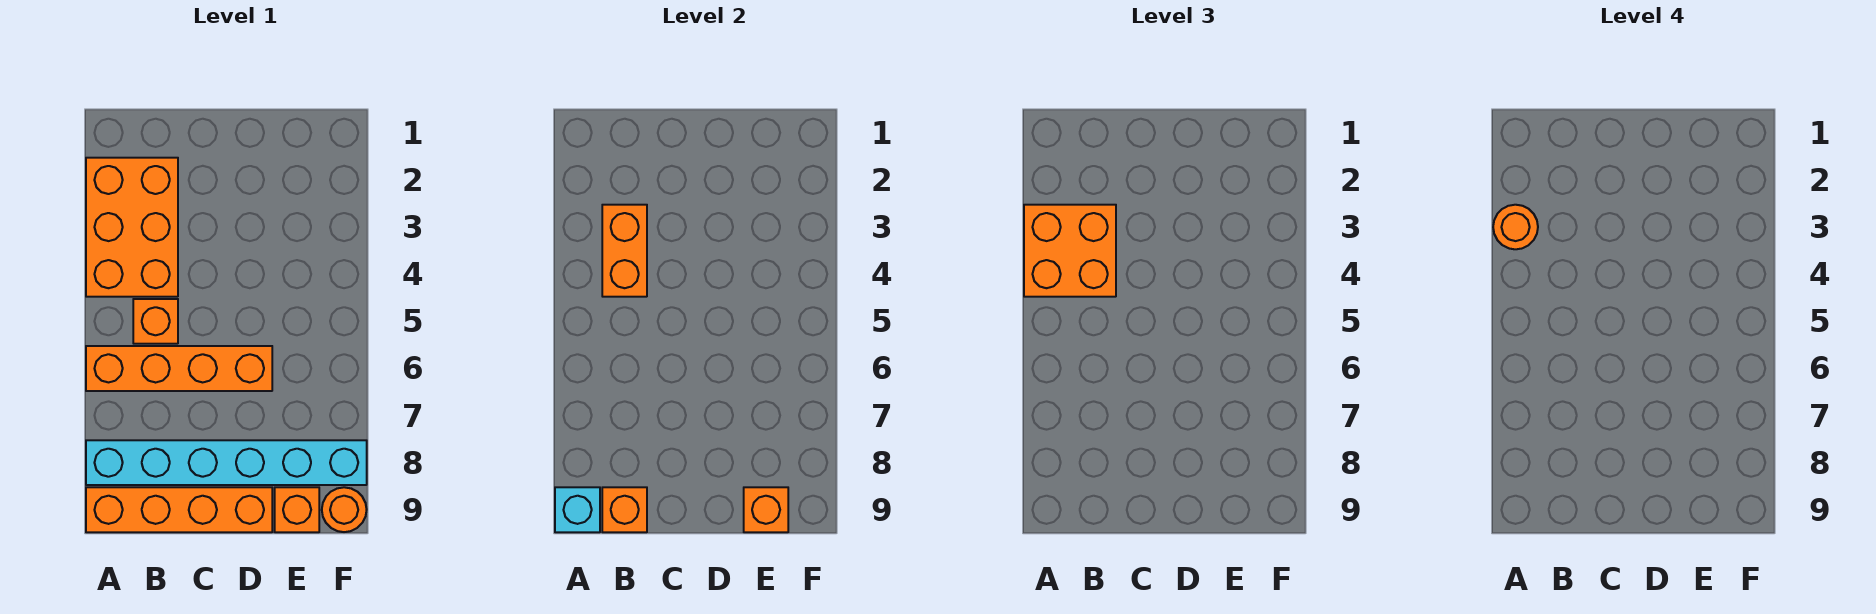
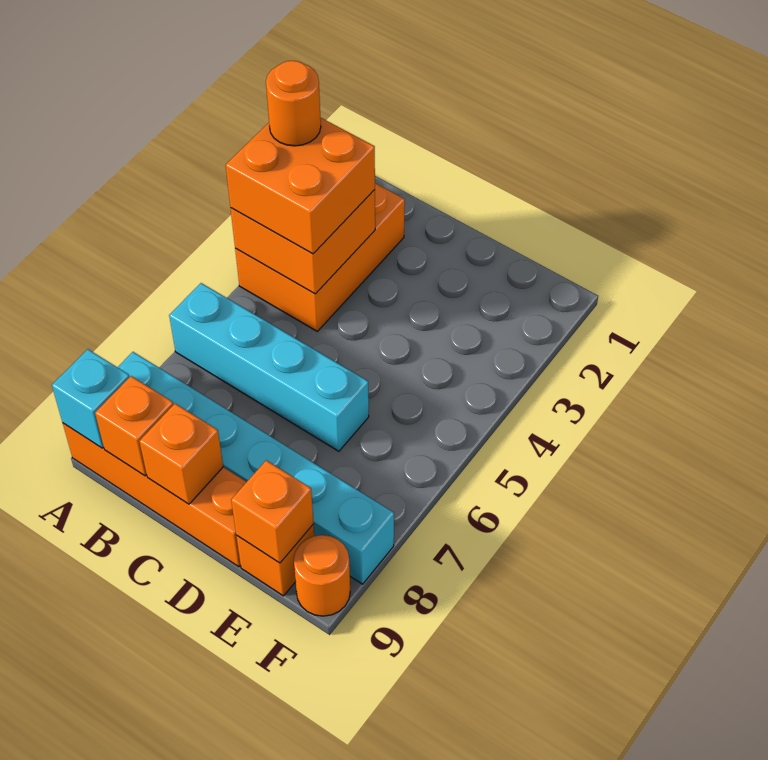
orange 1x4 brick [86,346,272,391] -> cyan 1x4 brick [169,283,369,451]
orange 1x2 brick [602,205,647,297] -> orange 2x2 brick [231,190,375,294]
orange 1x1 brick [133,299,178,344] -> orange 1x1 brick moved to [139,404,223,504]

